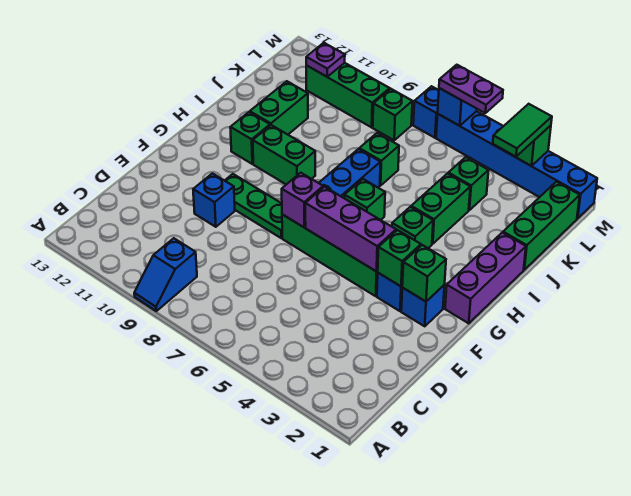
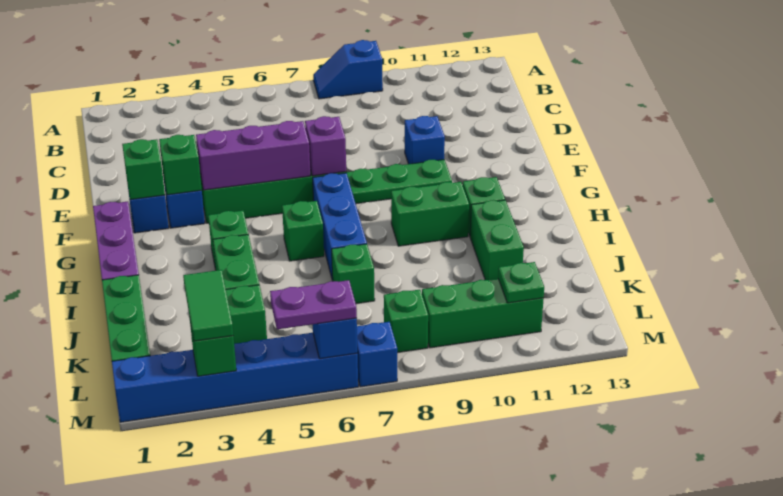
blue 1x2 slope [134,238,197,311] -> blue 1x2 slope turned to [313,40,383,99]
purple 1x1 plate [306,43,345,77] -> green 1x1 plate [498,262,544,303]

